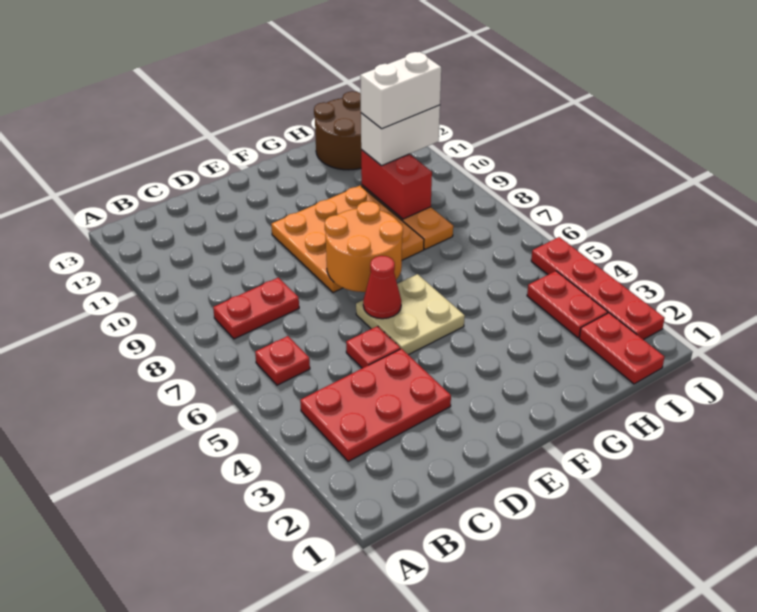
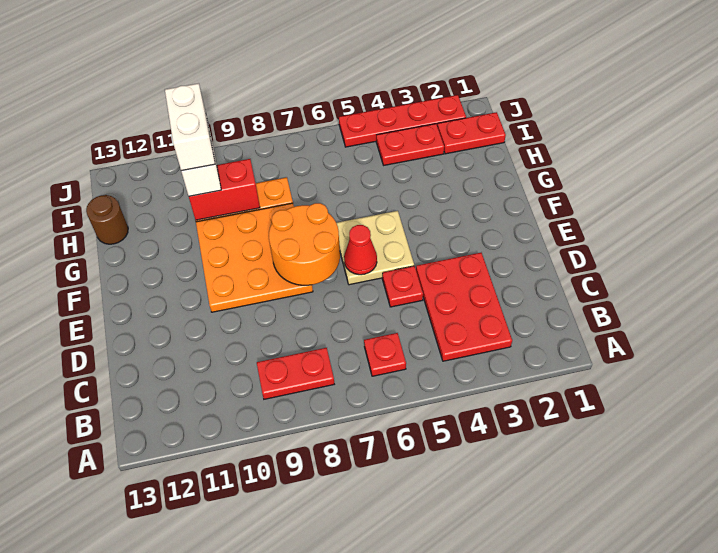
red 1x2 plate [213,278,299,339] -> red 1x2 plate turned to [257,348,334,399]
brown 2x2 round brick [314,91,361,170] -> brown 1x1 round brick [86,195,128,244]

